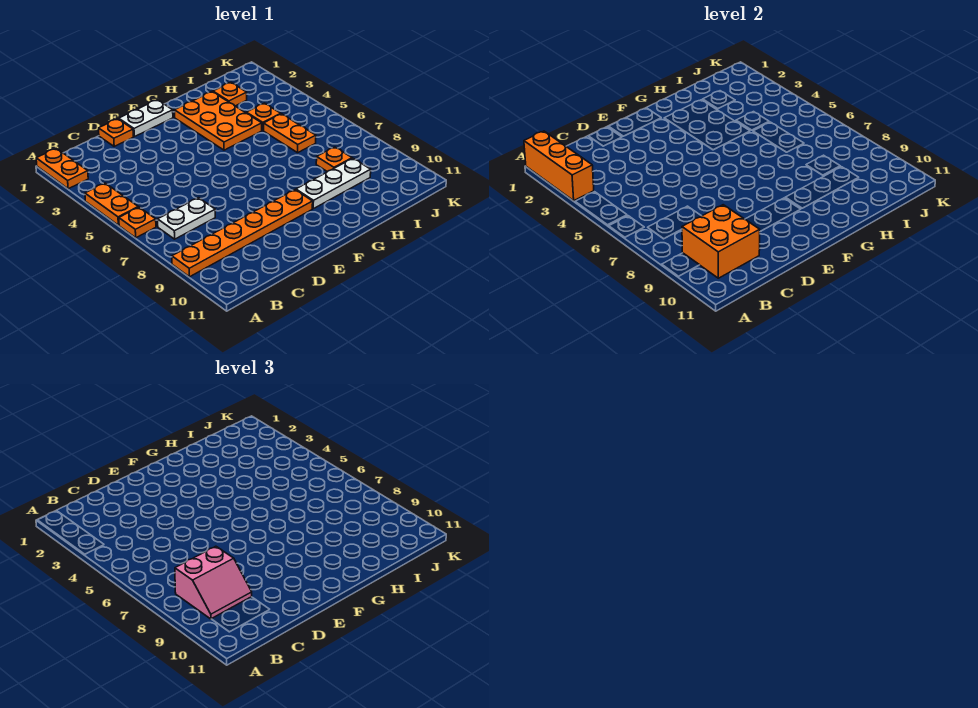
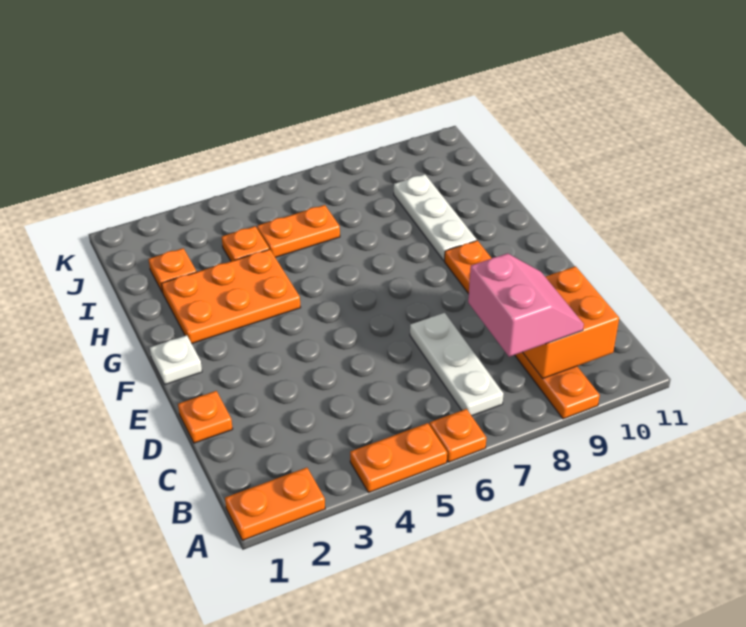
orange 1x3 brick [524,131,594,201] -> none
white 1x2 plate [158,198,215,239] -> white 1x3 plate [410,313,503,416]
white 1x2 plate [119,100,173,137] -> white 1x1 plate [150,335,202,384]
orange 1x1 plate [316,147,352,172] -> none

